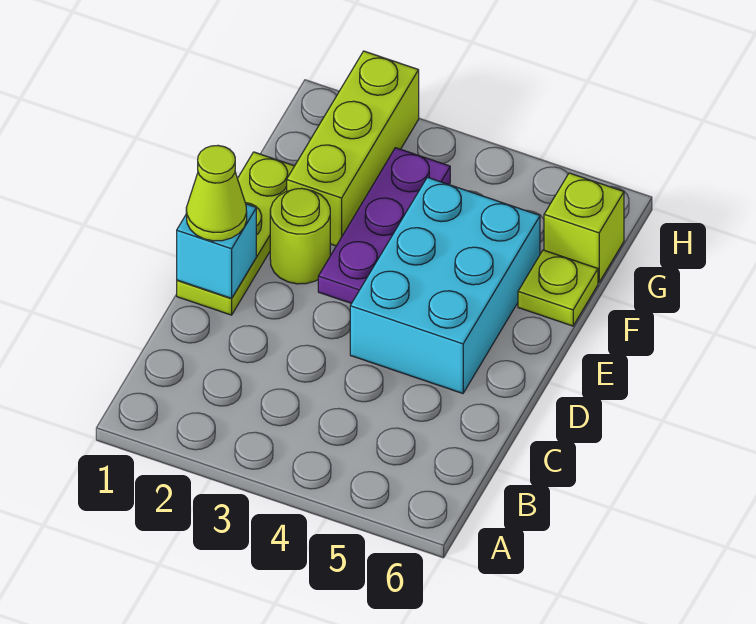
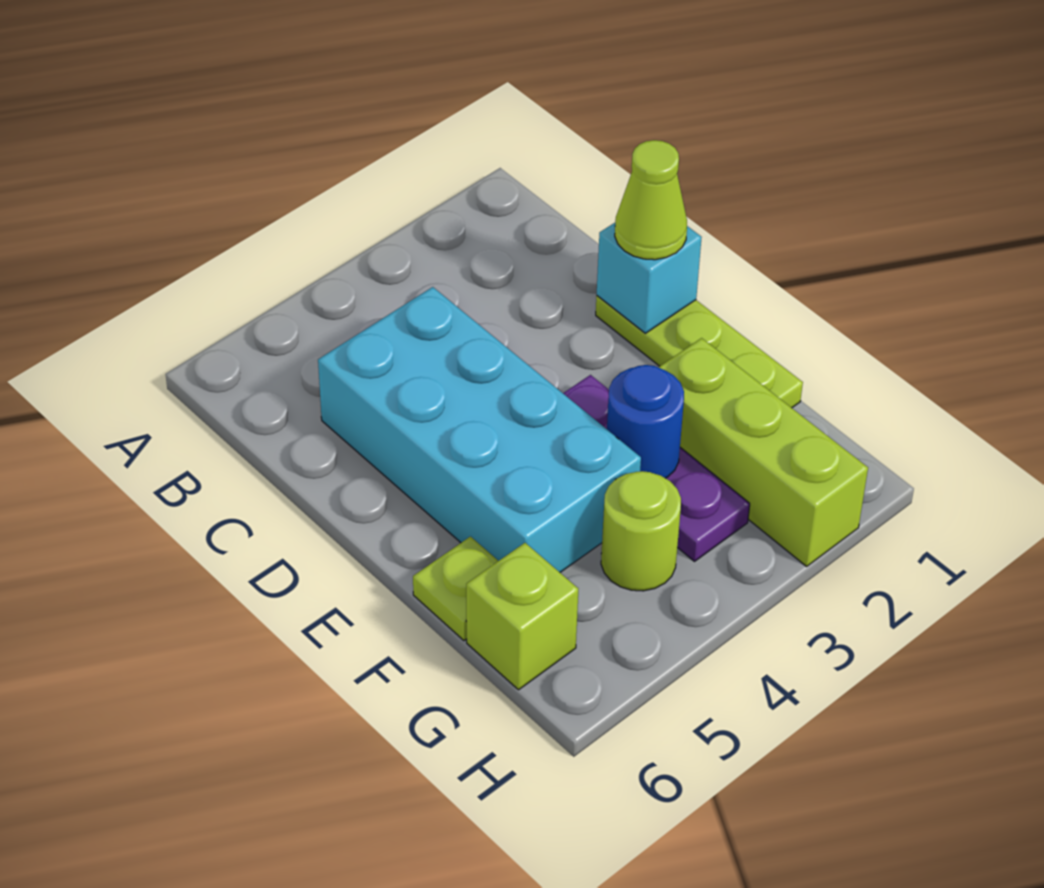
cyan 2x3 brick [350,177,540,393] -> cyan 2x4 brick [318,287,641,572]
lime 1x1 round brick [270,188,330,284] -> lime 1x1 round brick moved to [601,471,681,591]
none -> blue 1x1 round brick [607,365,684,478]

